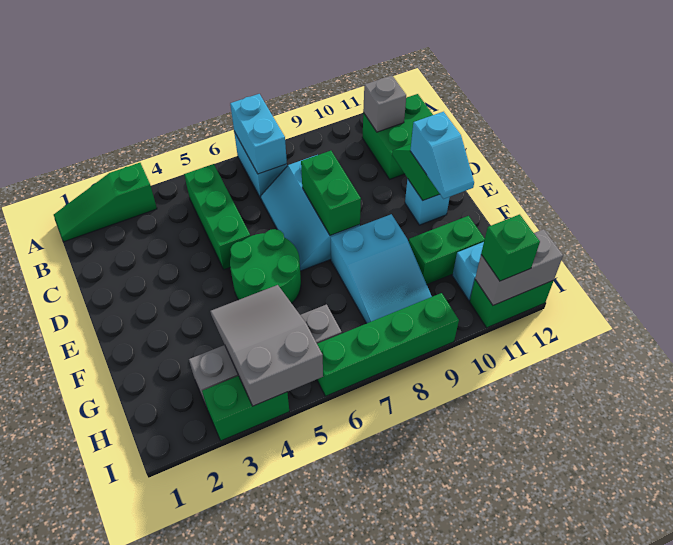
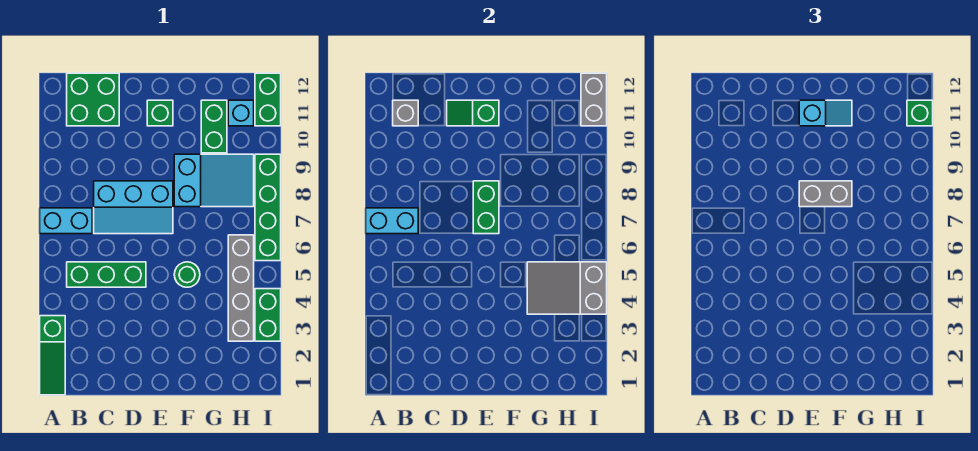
green 1x2 brick [301,151,361,236] -> green 1x2 brick turned to [473,181,499,234]
green 2x2 round brick [230,229,301,303] -> green 1x1 round brick [174,262,200,287]
none -> grey 1x2 brick [799,181,852,207]
cyan 1x1 brick [405,179,450,225] -> green 1x1 brick [147,100,173,126]

